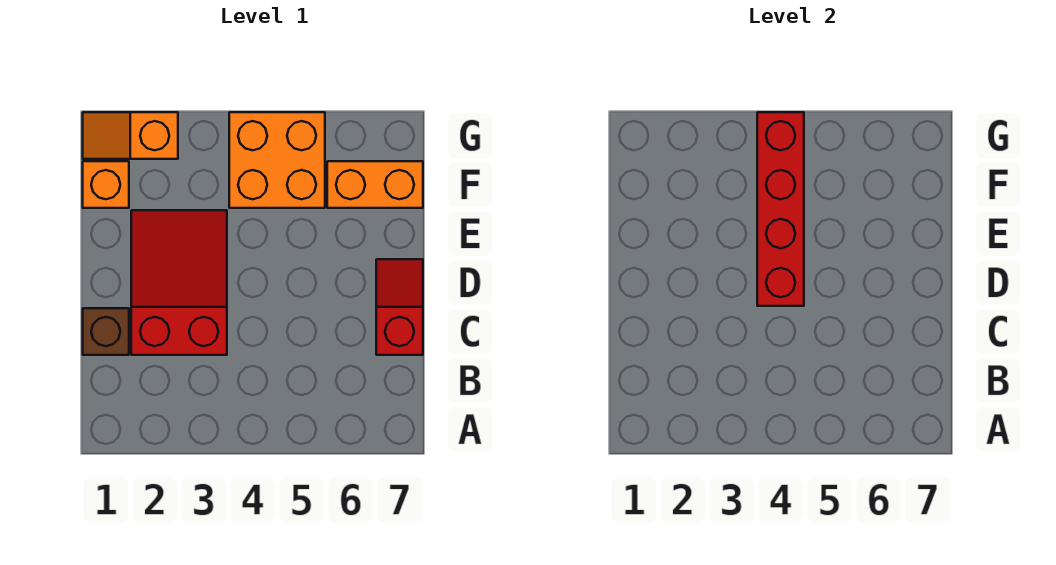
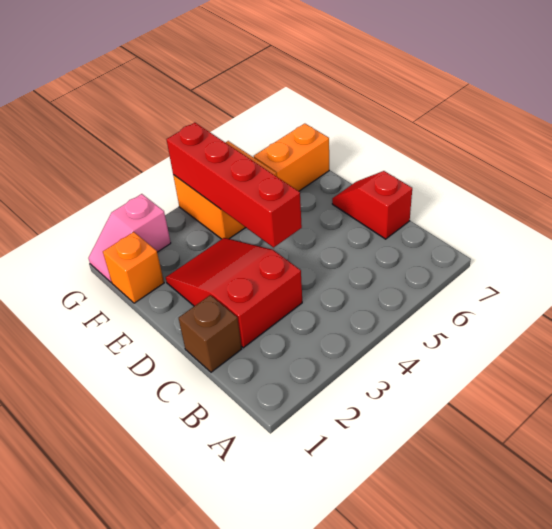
orange 1x2 slope [83,112,178,159] -> pink 1x2 slope [89,194,171,282]

